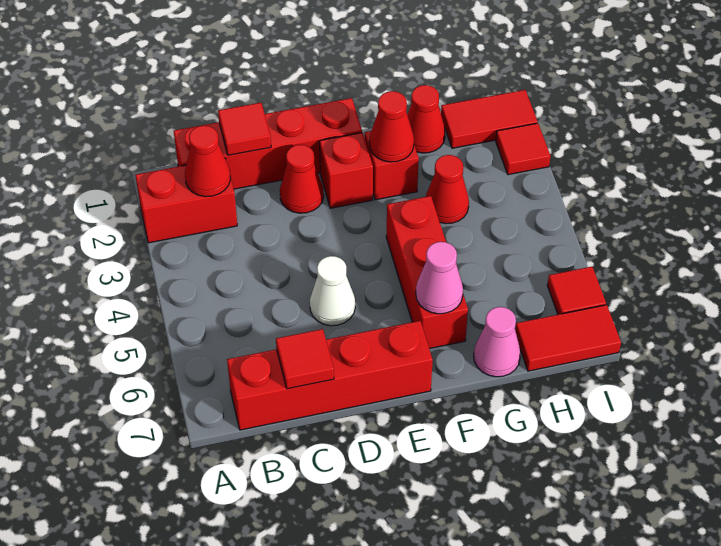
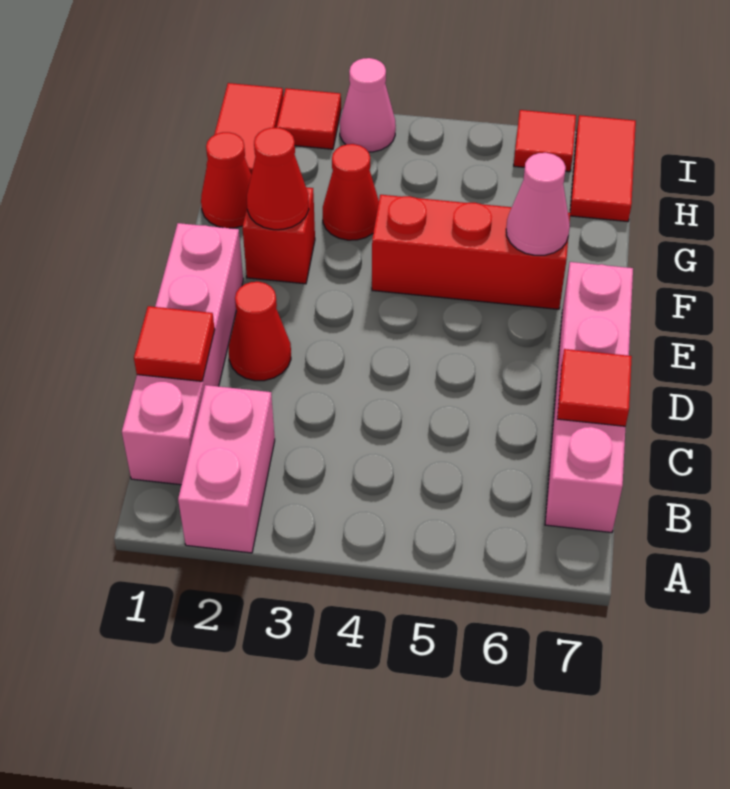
red 1x2 brick [135,158,237,243] -> pink 1x2 brick [178,385,275,553]
red 1x4 brick [174,98,362,189] -> pink 1x4 brick [122,223,243,485]
red 1x1 cone [185,126,230,197] -> none
red 1x4 brick [227,321,433,430] -> pink 1x4 brick [545,262,633,533]
white 1x1 cone [310,256,355,326] -> none
red 1x1 brick [320,133,373,208] -> none
pink 1x1 cone [474,307,521,377] -> pink 1x1 cone moved to [340,58,396,152]

